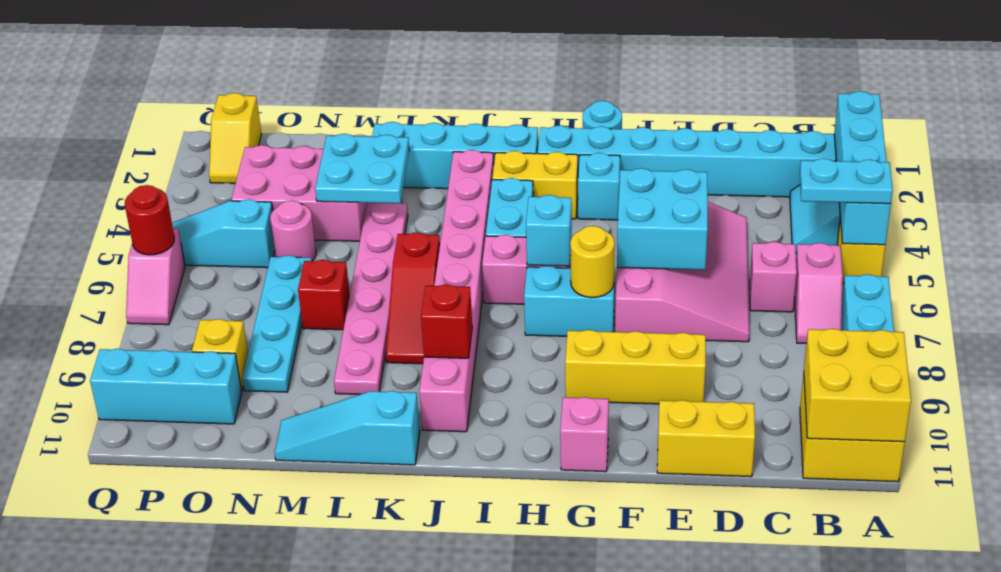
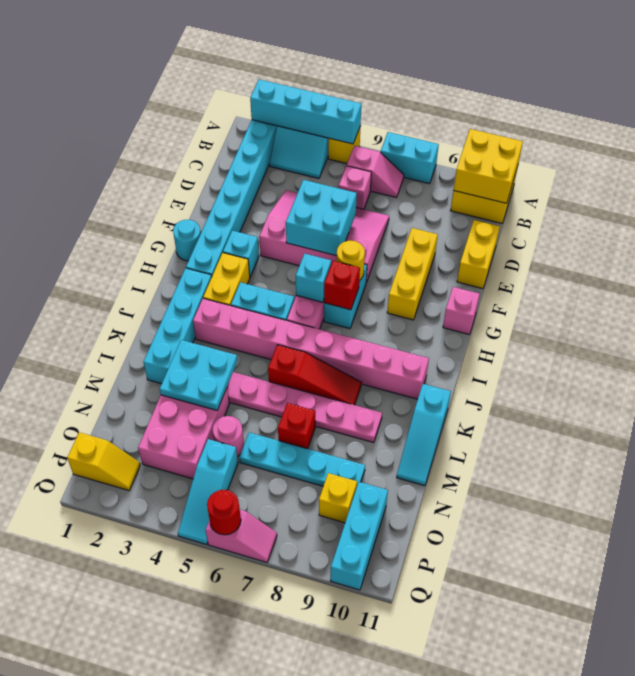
cyan 1x2 plate [800,158,893,204] -> none
red 1x1 brick [421,285,472,358] -> red 1x1 brick moved to [324,261,360,310]

